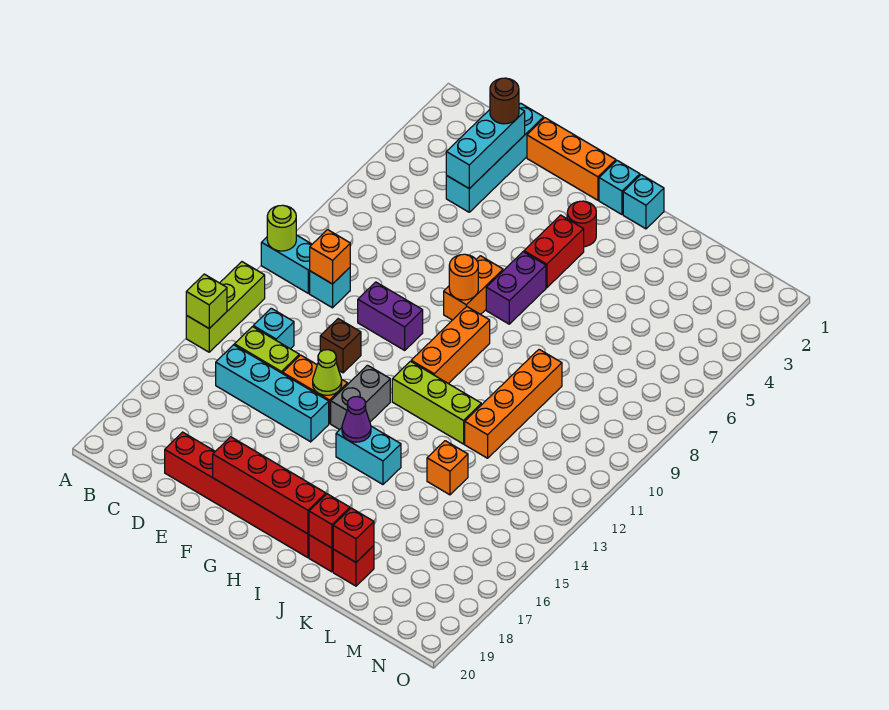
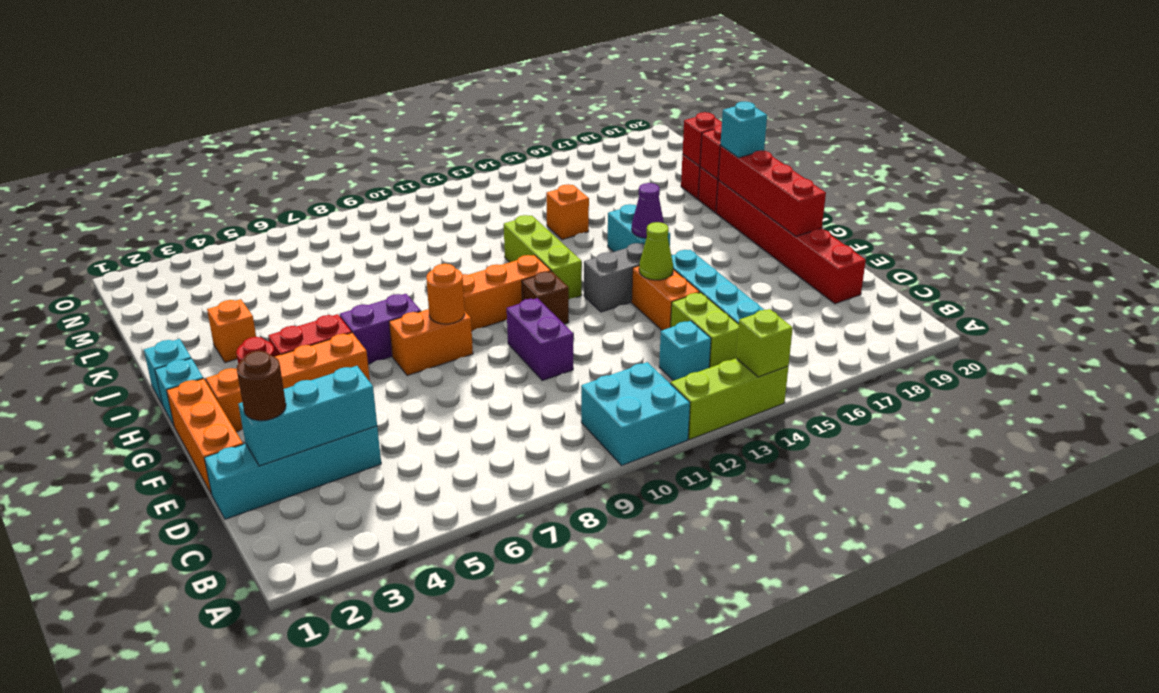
cyan 1x2 brick [261,235,312,293] -> cyan 2x2 brick [581,362,690,466]
lime 1x1 round brick [267,205,296,251] -> none
cyan 1x1 brick [310,268,350,308] -> cyan 1x1 brick moved to [720,101,767,158]
orange 1x1 brick [310,230,350,284] -> orange 1x1 brick moved to [207,299,256,363]
brown 1x1 brick [320,319,361,373] -> brown 1x1 brick moved to [522,271,569,324]
orange 1x4 brick [465,349,562,458] -> orange 1x4 brick moved to [206,333,370,432]

